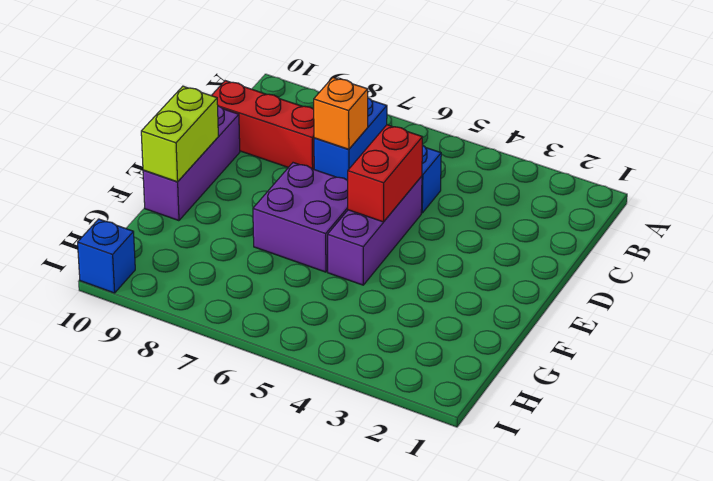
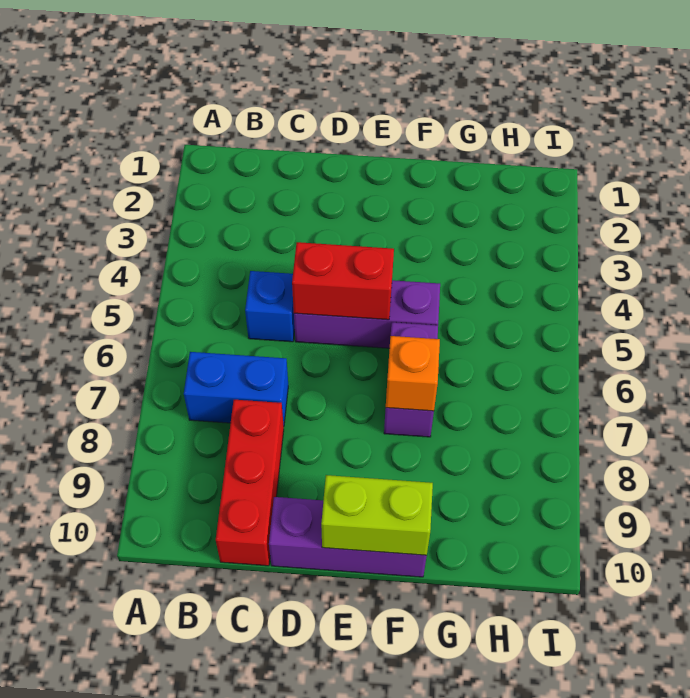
orange 1x1 brick [314,78,368,149] -> orange 1x1 brick moved to [386,336,440,411]
purple 2x2 brick [253,163,348,272] -> purple 1x2 brick [384,322,438,437]
blue 1x1 brick [78,219,135,293] -> none

